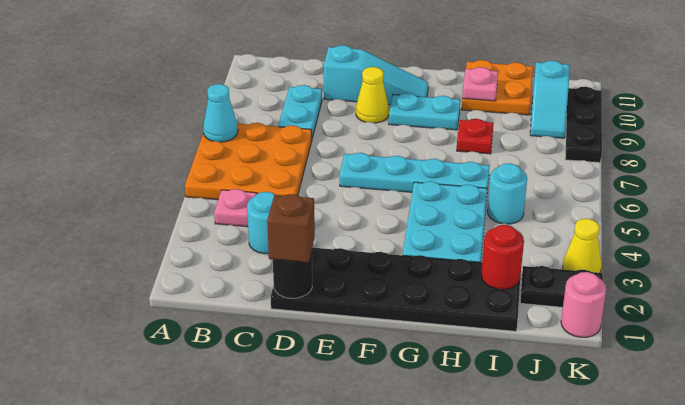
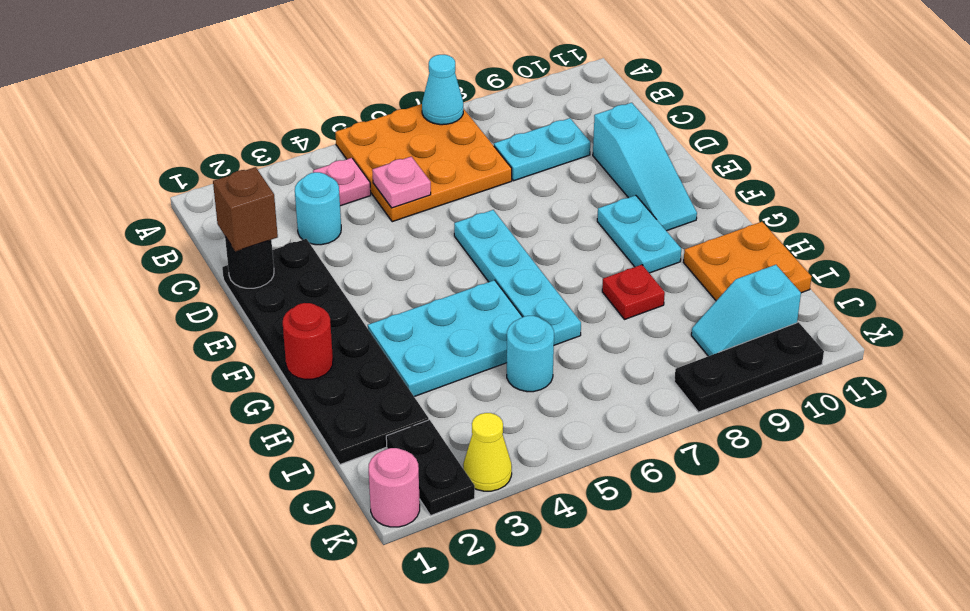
yellow 1x1 cone [356,67,389,123] -> none
pink 1x1 plate [462,67,498,101] -> pink 1x1 plate moved to [372,157,431,208]
red 1x1 round brick [481,225,524,289] -> red 1x1 round brick moved to [283,303,333,379]

